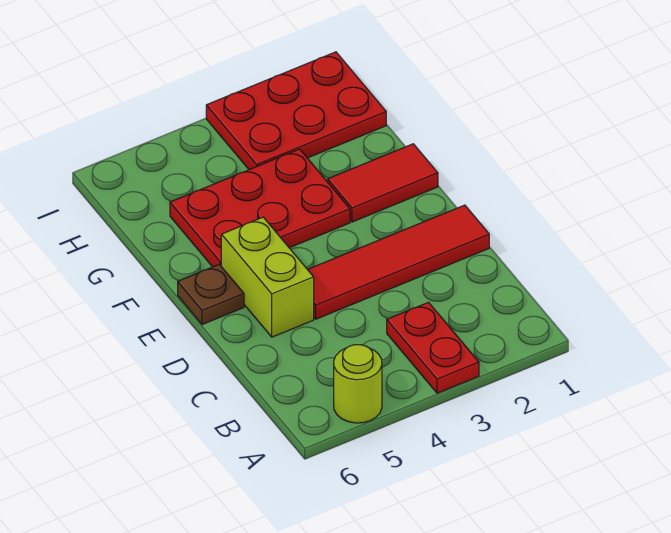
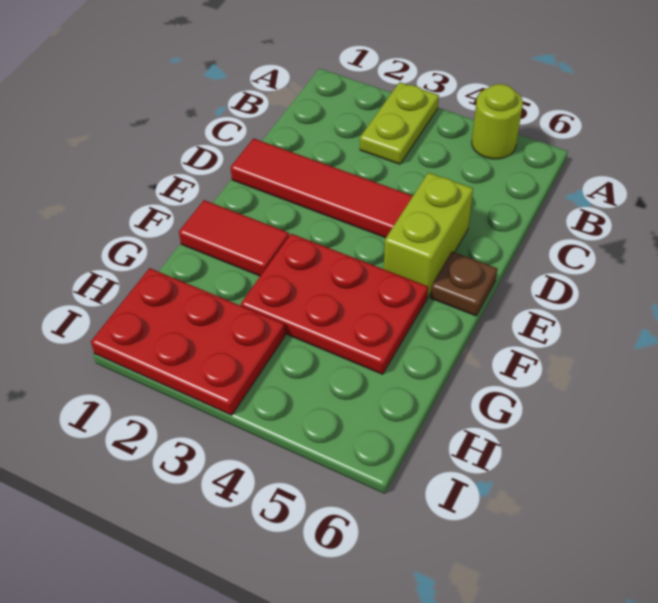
red 1x2 plate [387,302,479,393] -> lime 1x2 plate [360,82,439,164]

